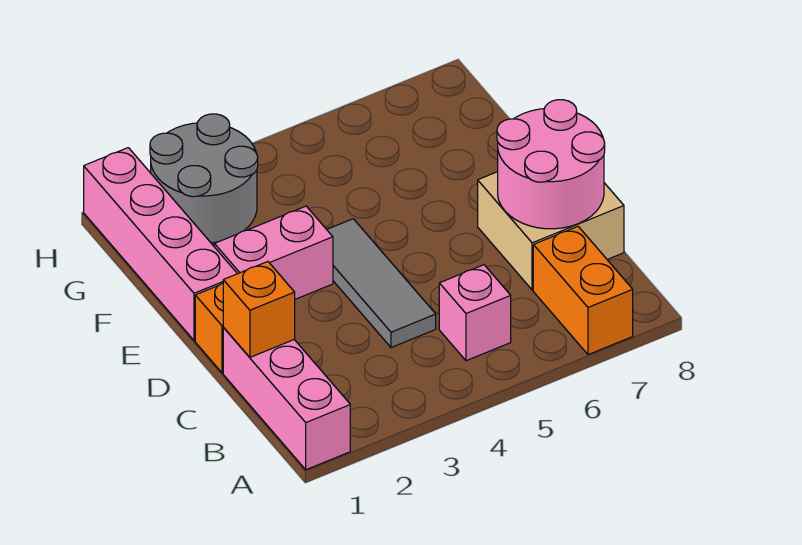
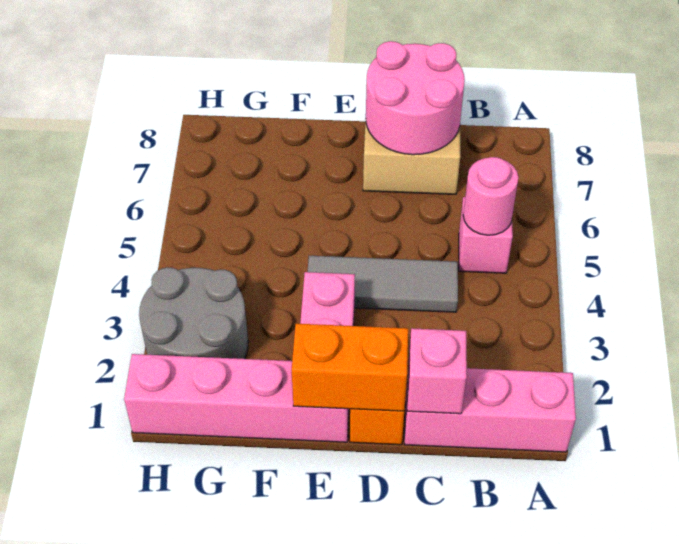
orange 1x2 brick [533,227,633,355] -> orange 1x2 brick moved to [292,324,408,411]
none -> pink 1x1 round brick [463,157,519,235]
orange 1x1 brick [223,262,295,357] -> pink 1x1 brick [407,328,467,414]

